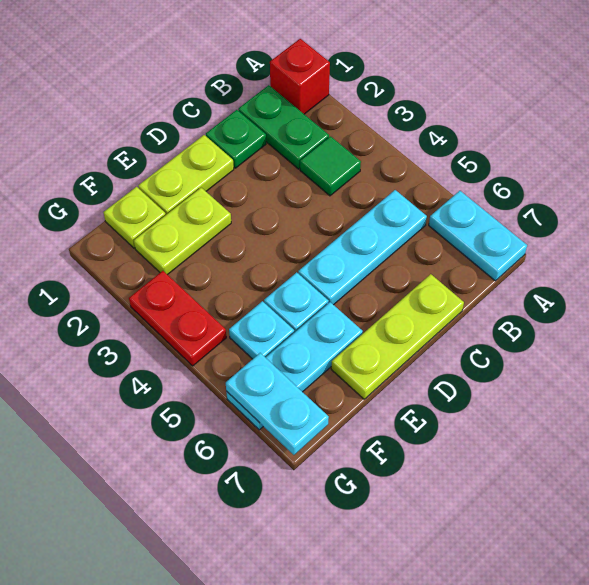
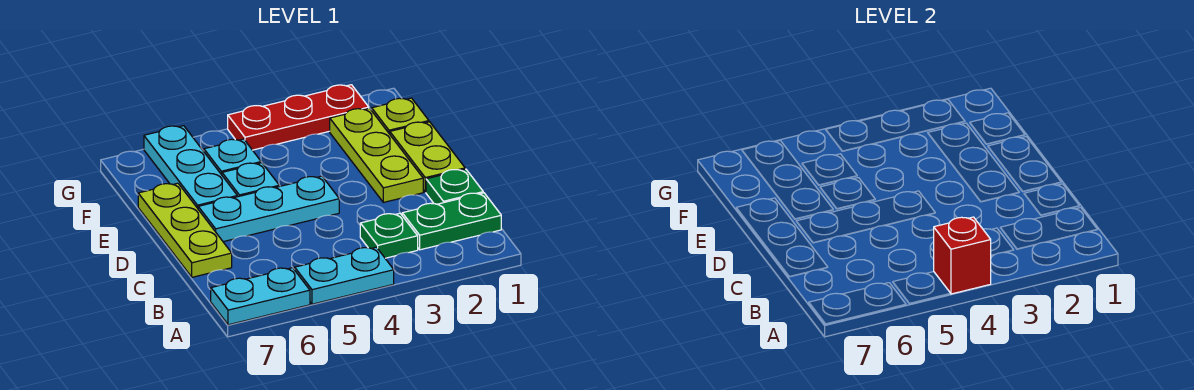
red 1x1 brick [270,39,330,114] -> red 1x1 brick moved to [934,217,991,294]
green 1x1 tile [300,136,361,196] -> green 1x1 plate [360,213,418,258]
cyan 1x3 plate [298,190,427,305] -> cyan 1x3 plate turned to [198,176,339,242]
lime 1x2 plate [134,188,231,275] -> lime 1x3 plate [330,108,423,202]
red 1x2 plate [129,271,226,366] -> red 1x3 plate [228,85,369,150]
cyan 1x2 plate [226,353,329,455] -> cyan 1x2 plate moved to [295,247,394,304]

